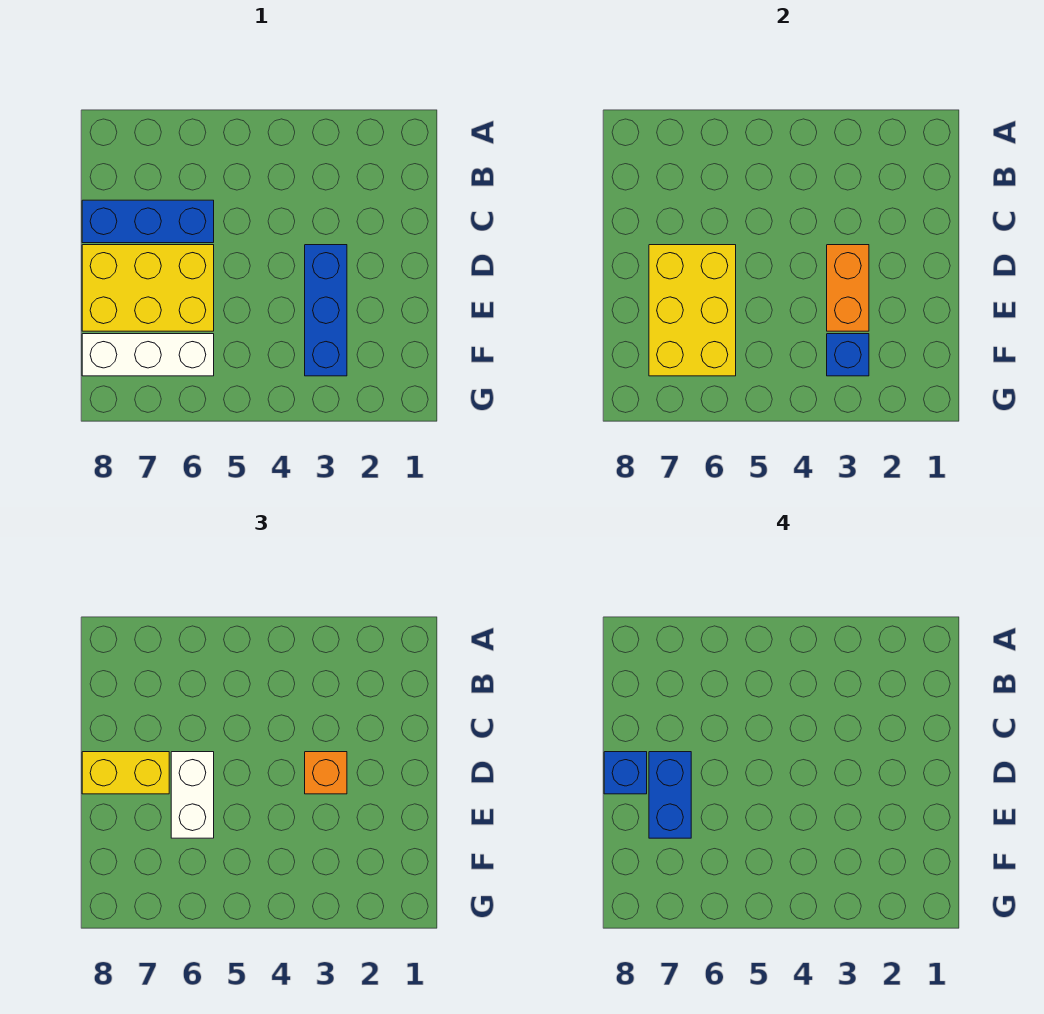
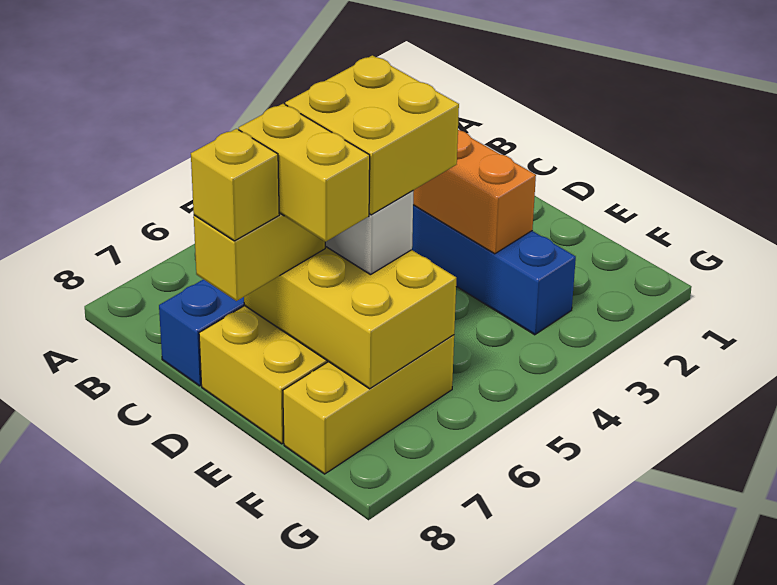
orange 1x1 brick [305,752,347,794] -> none
none -> yellow 2x2 brick [285,55,459,215]
blue 1x2 brick [649,752,691,838] -> yellow 1x2 brick [239,104,370,242]
blue 1x1 brick [604,752,647,794] -> yellow 1x1 brick [191,129,279,241]
blue 1x1 brick [827,334,869,376] -> none
white 1x3 brick [82,334,214,376] -> yellow 1x3 brick [283,335,454,474]

